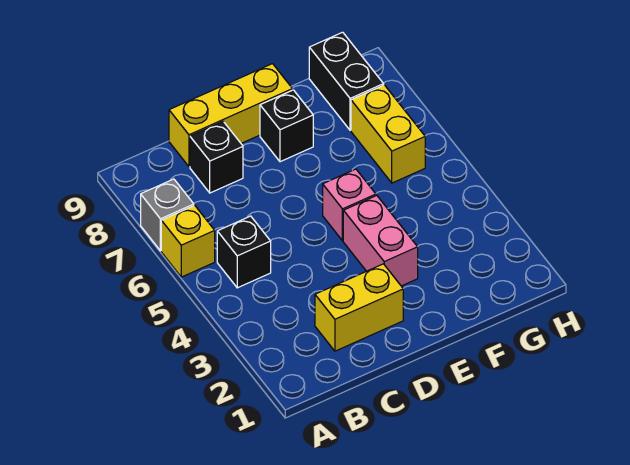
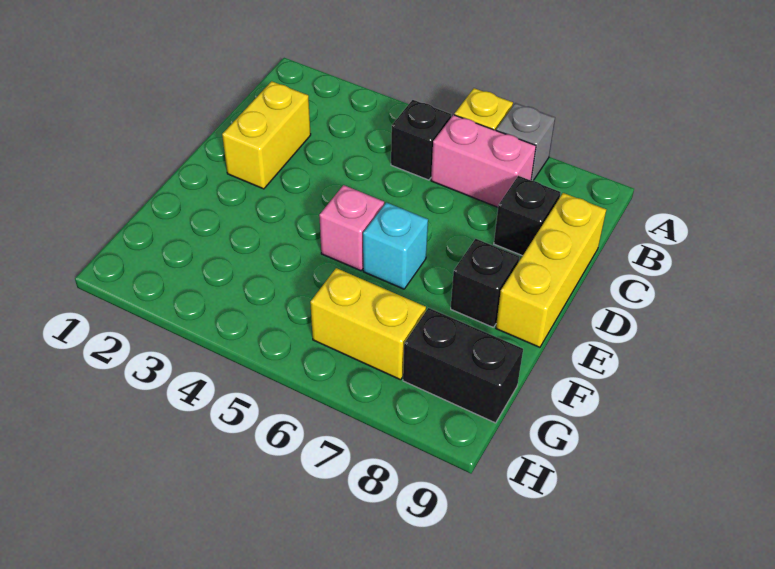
pink 1x2 brick [343,196,418,286] -> pink 1x2 brick moved to [431,115,536,207]
none -> cyan 1x1 brick [363,203,428,289]

